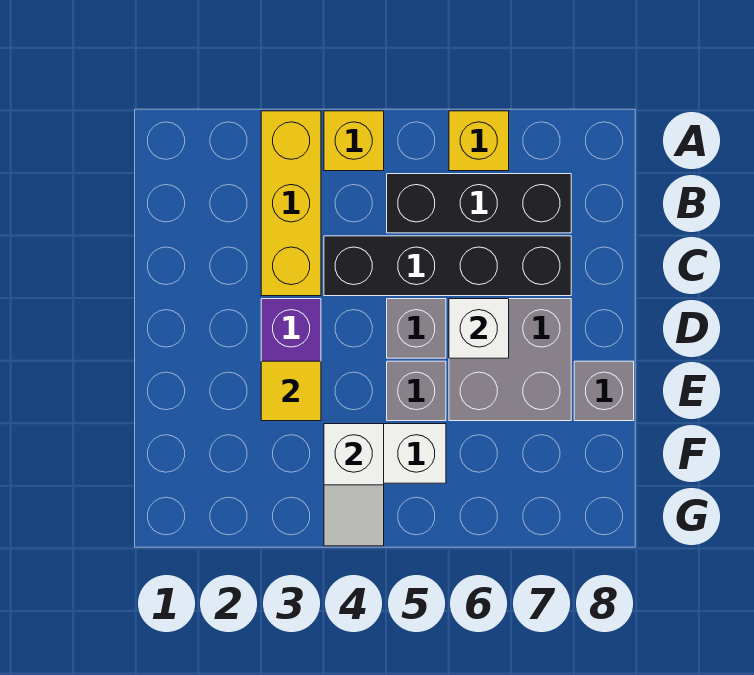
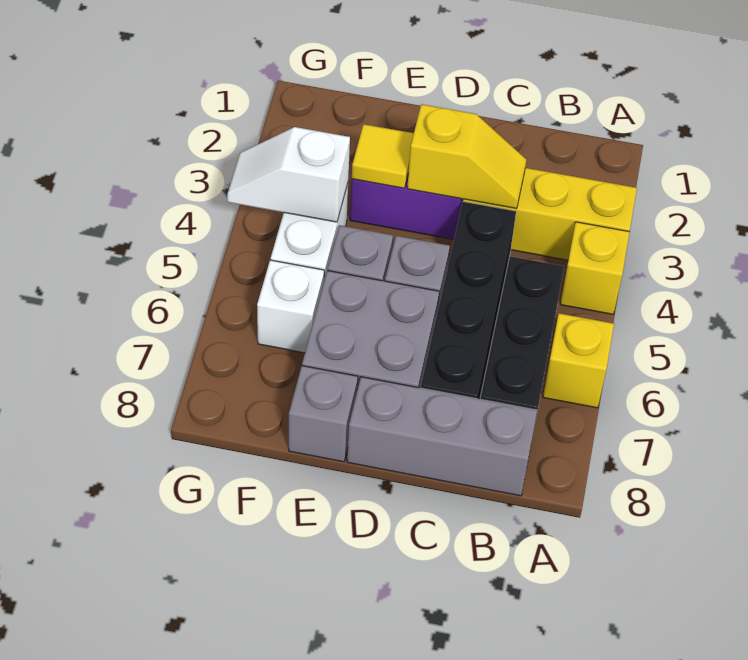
none -> grey 1x3 brick [347,377,537,496]
none -> yellow 1x2 slope [407,104,527,209]
white 1x1 brick [449,299,509,358] -> white 1x1 brick moved to [257,260,324,353]

